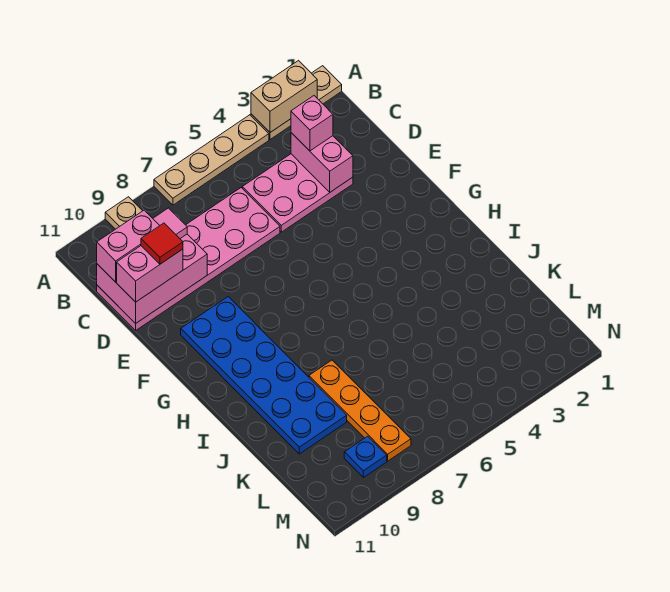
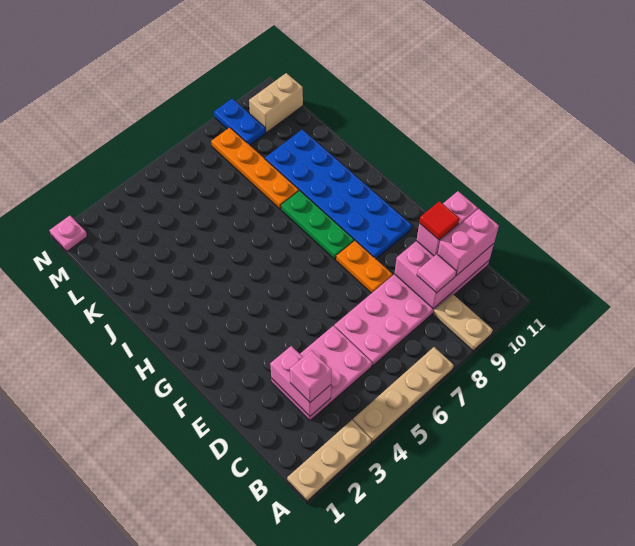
tan 1x2 brick [251,61,317,132] -> tan 1x2 brick moved to [249,73,303,133]
none -> orange 1x2 plate [336,240,392,293]
none -> green 1x3 plate [281,190,354,260]
blue 1x1 plate [344,436,387,477] -> blue 1x2 plate [214,99,265,145]
none -> pink 1x1 plate [50,216,87,251]

